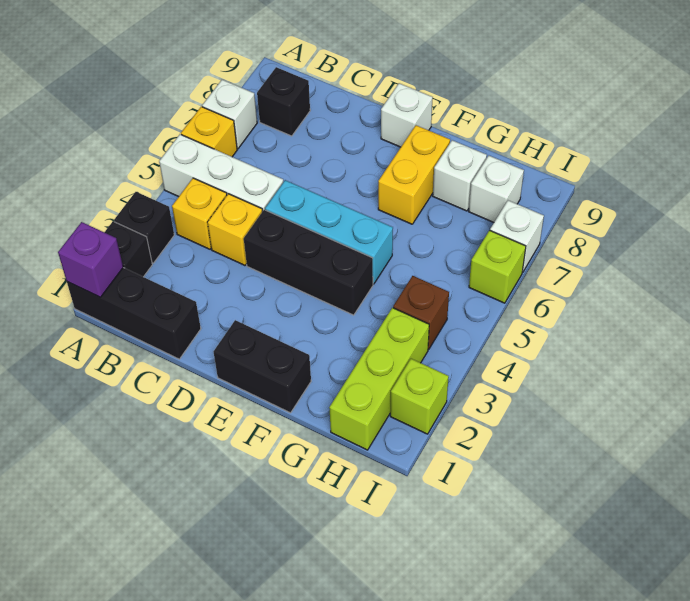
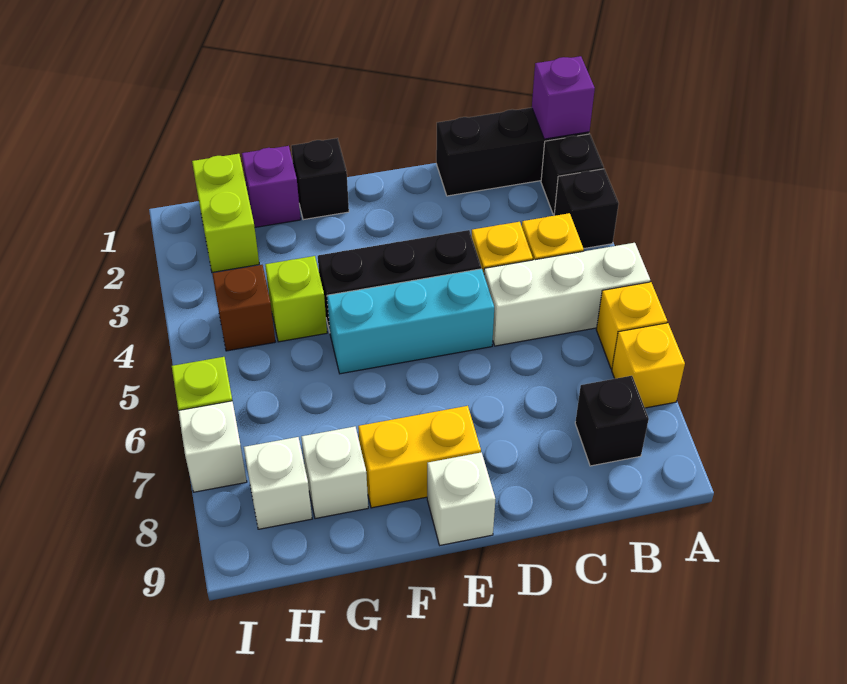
white 1x1 brick [202,80,257,149] -> yellow 1x1 brick [612,323,685,408]
black 1x2 brick [214,320,311,413] -> black 1x1 brick [291,138,349,220]
yellow 1x2 brick [378,125,450,224] -> yellow 1x2 brick turned to [358,406,481,508]
none -> purple 1x1 brick [242,146,301,227]
lime 1x3 brick [329,308,429,450] -> lime 1x2 brick [192,154,259,272]
lime 1x1 brick [390,359,449,434] -> lime 1x1 brick moved to [265,256,327,342]

